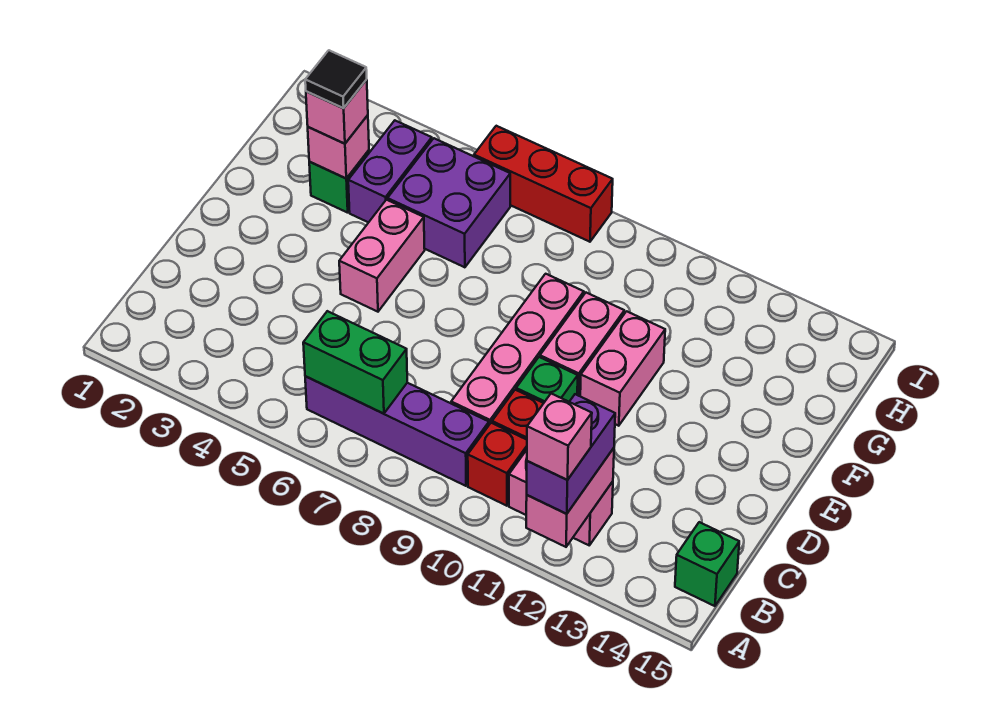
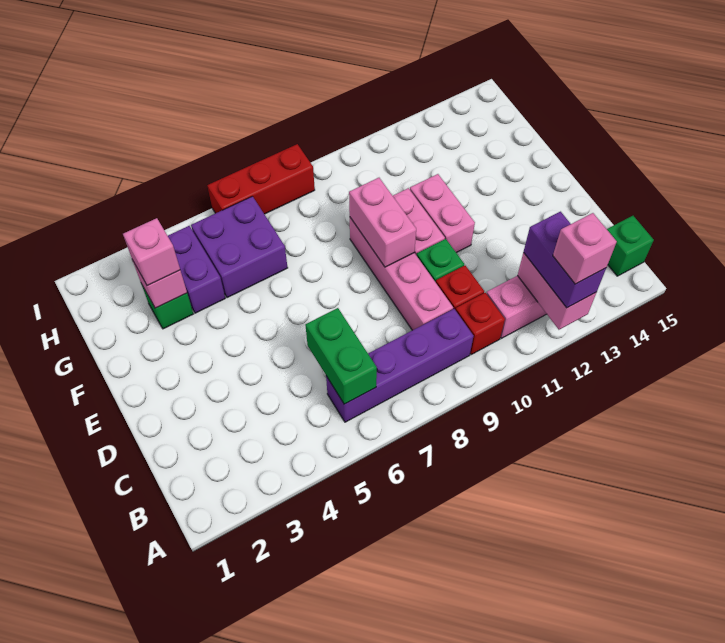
green 1x2 brick [303,311,407,414] -> green 1x2 brick turned to [305,308,377,404]
pink 1x2 brick [339,200,425,312] -> pink 1x2 brick moved to [349,178,416,267]
black 1x1 tile [305,50,367,108] -> none

